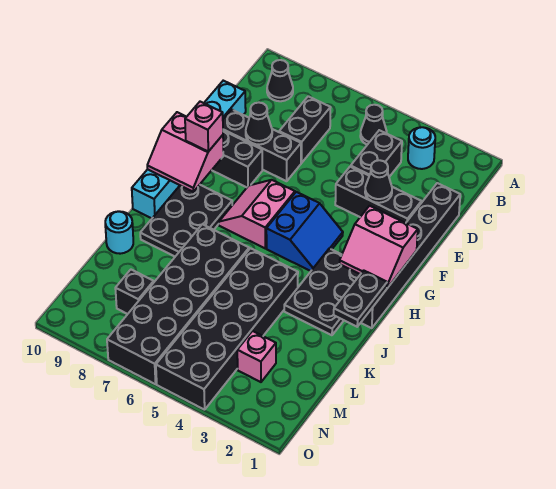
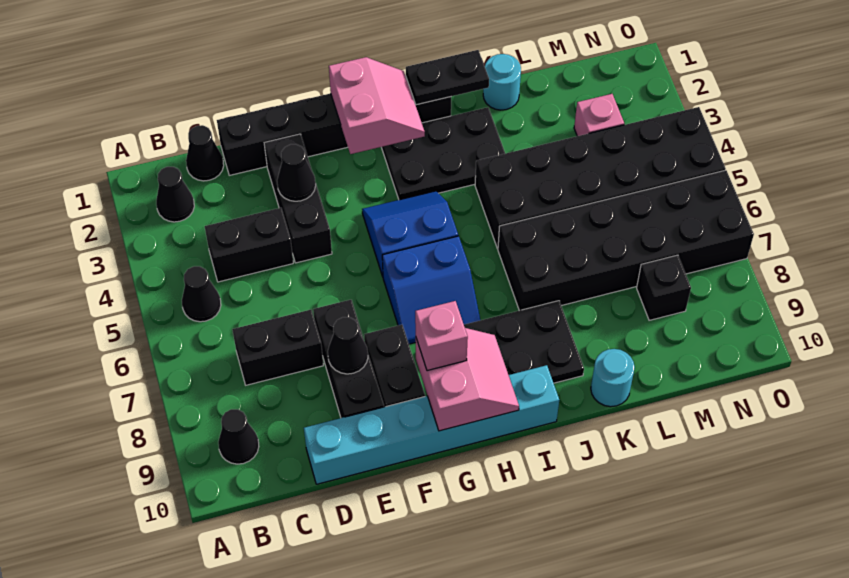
none -> black 1x1 cone [156,167,194,222]
cyan 1x1 round brick [408,127,435,169] -> cyan 1x1 round brick moved to [483,54,521,110]
none -> black 1x1 cone [186,125,224,181]
pink 2x2 slope [219,180,295,248] -> blue 2x2 slope [382,236,480,344]

